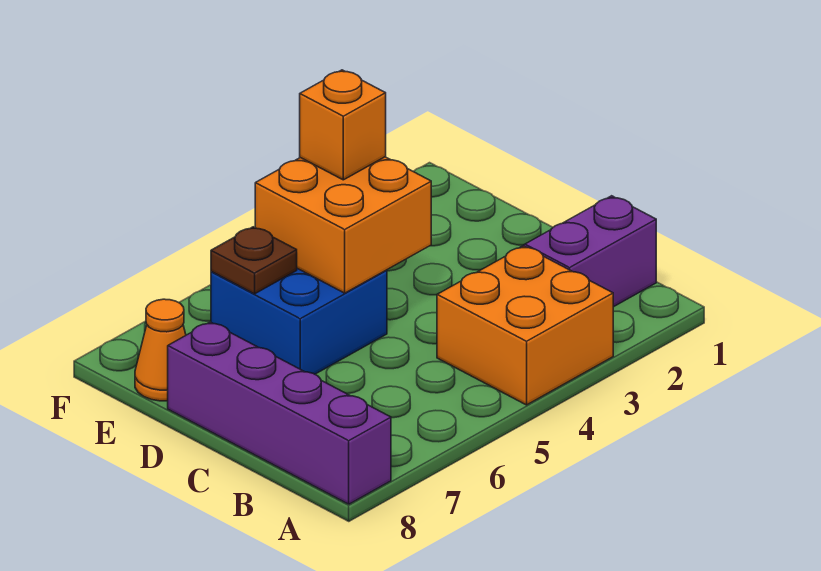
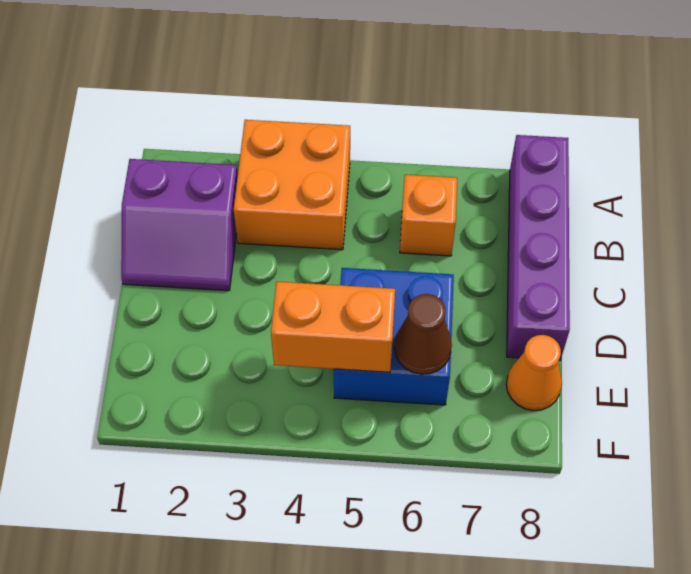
orange 2x2 brick [255,157,431,293] -> orange 1x2 brick [271,282,395,372]
orange 1x1 brick [300,70,386,180] -> orange 1x1 brick moved to [400,175,457,256]
brown 1x1 plate [211,227,297,294] -> brown 1x1 cone [395,294,452,374]

